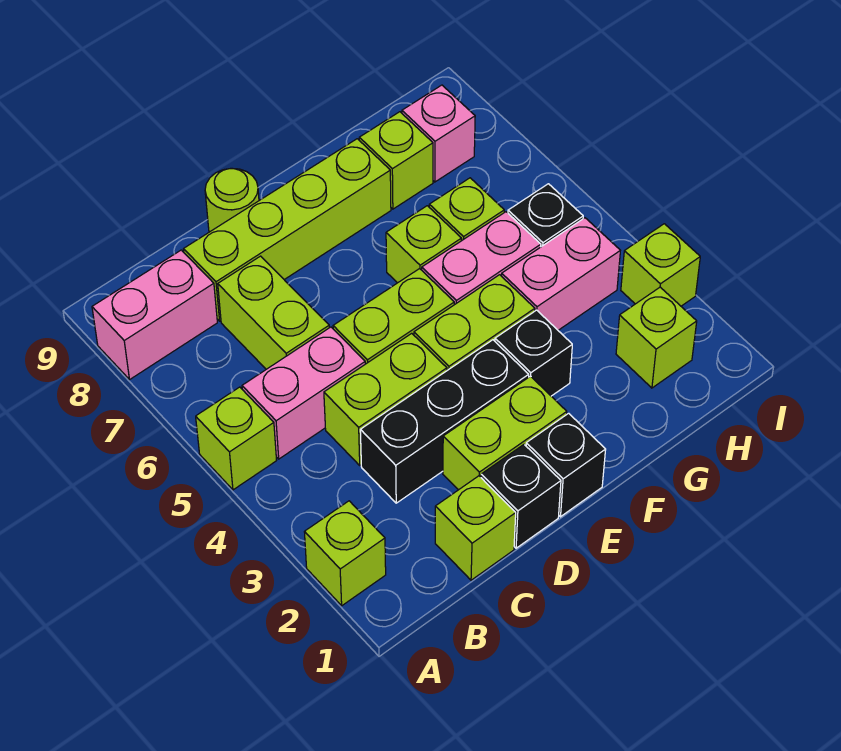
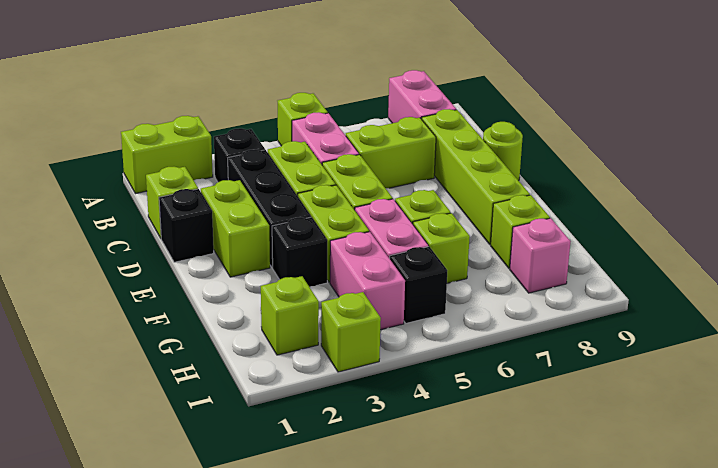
lime 1x1 brick [305,501,386,606] -> lime 1x2 brick [121,116,213,194]
black 1x1 brick [526,413,606,517] -> black 1x1 brick moved to [214,128,265,182]

